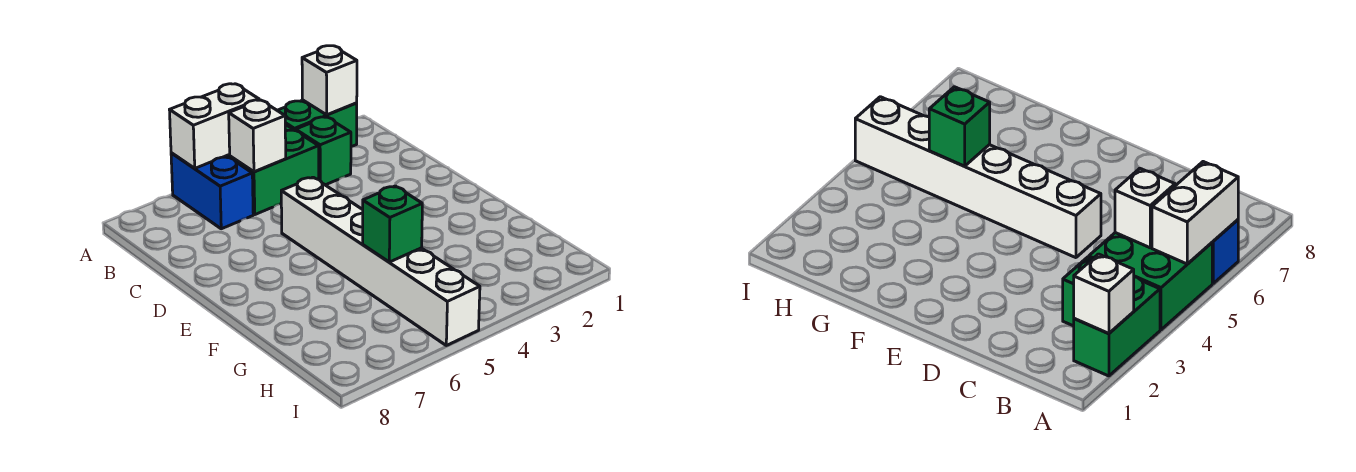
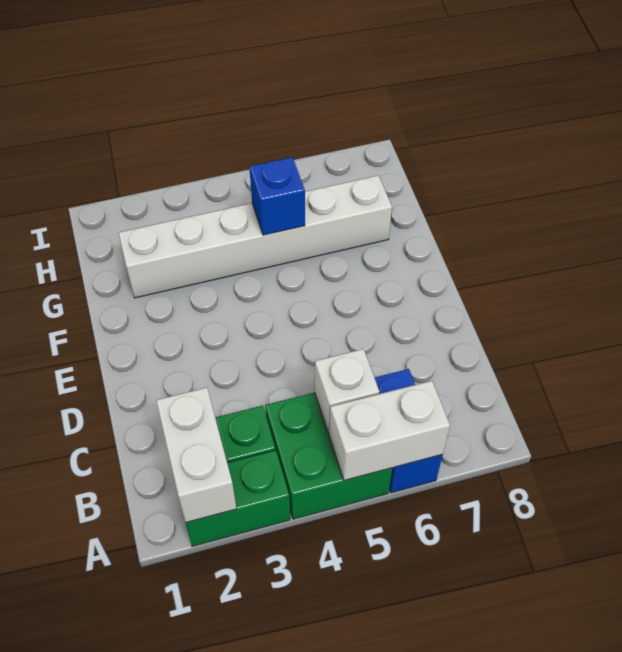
white 1x1 brick [302,46,357,115] -> white 1x2 brick [156,387,236,523]
white 1x6 brick [281,177,480,345] -> white 1x6 brick turned to [119,175,392,298]
green 1x1 brick [363,186,422,262] -> blue 1x1 brick [249,157,305,235]

